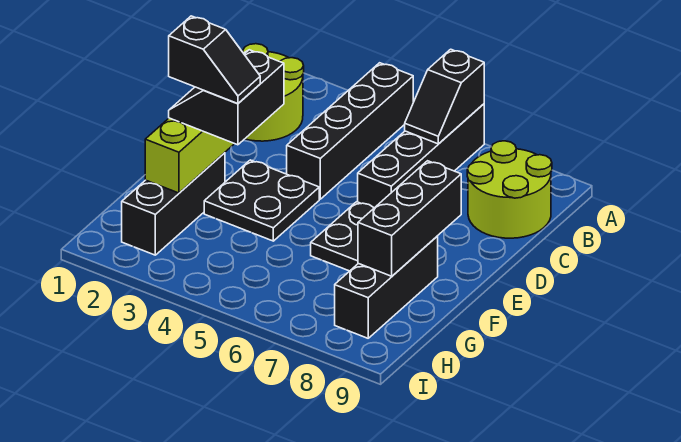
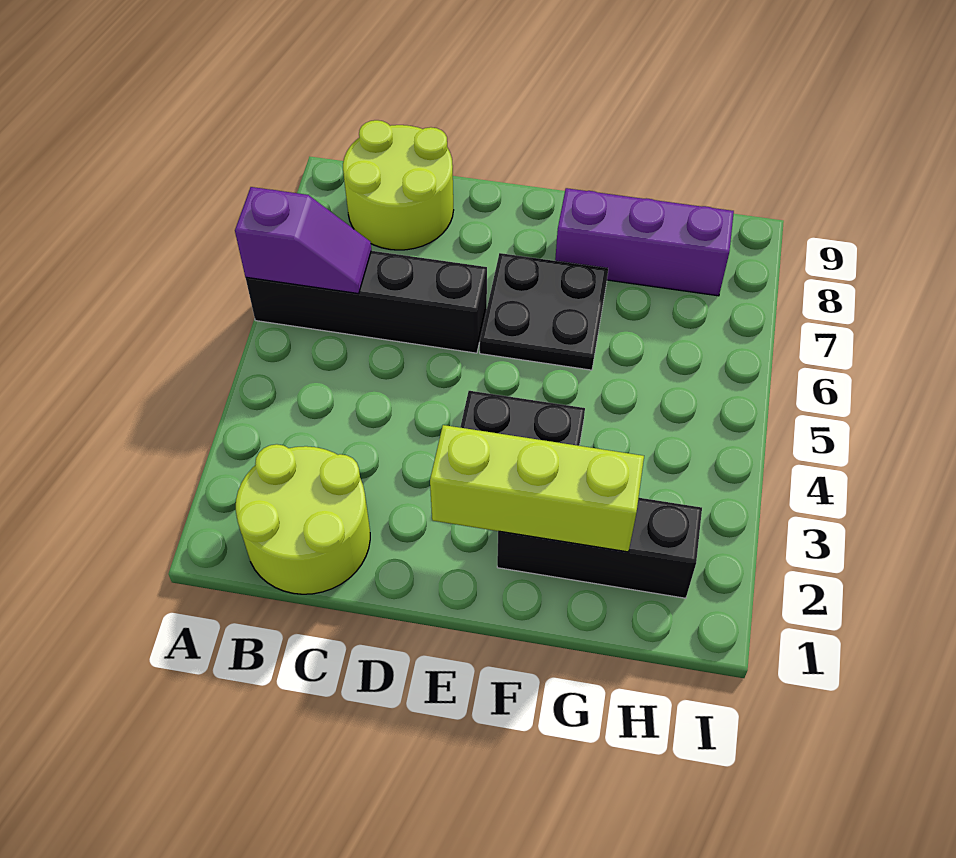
black 1x4 brick [287,63,413,199] -> none
black 1x2 slope [405,49,484,144] -> purple 1x2 slope [235,187,371,294]
black 2x2 slope [169,50,284,145] -> none
black 1x3 brick [358,161,461,276] -> none
black 1x2 slope [169,16,260,104] -> none
black 1x3 brick [335,236,438,338] -> purple 1x3 brick [555,188,734,296]

